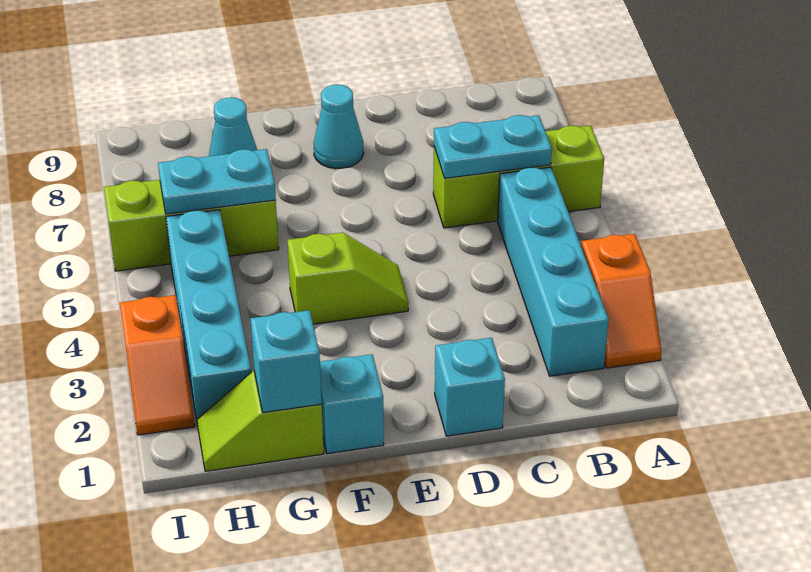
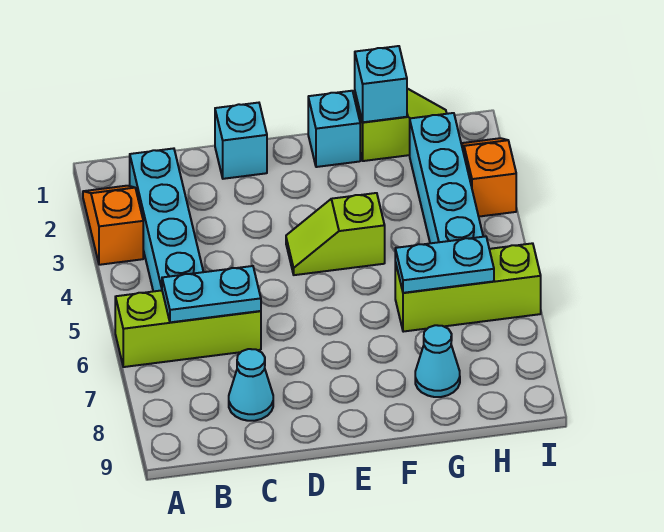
cyan 1x1 cone [314,85,364,169] -> cyan 1x1 cone moved to [229,349,273,421]

